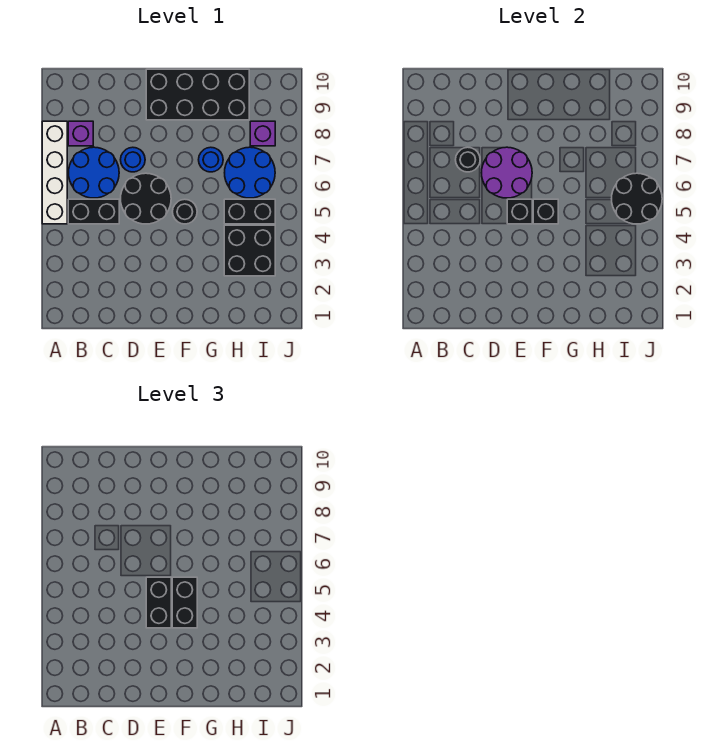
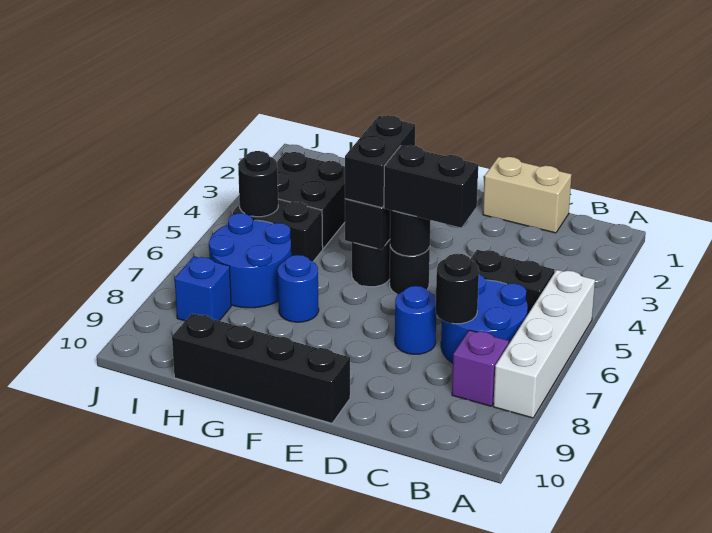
none -> tan 1x2 brick [483,157,572,233]
black 2x2 round brick [121,173,171,224] -> black 1x1 round brick [390,247,430,294]
purple 2x2 round brick [482,147,532,198] -> none
black 1x2 brick [146,577,171,628] -> black 1x2 brick turned to [384,145,478,228]
black 1x1 brick [507,199,532,224] -> black 1x1 round brick [390,210,431,256]
black 2x4 brick [146,69,249,120] -> black 1x4 brick [172,313,350,423]
black 2x2 round brick [612,173,662,224] -> black 1x1 round brick [238,151,278,217]
purple 1x1 brick [250,121,275,146] -> blue 1x1 brick [175,256,231,321]

